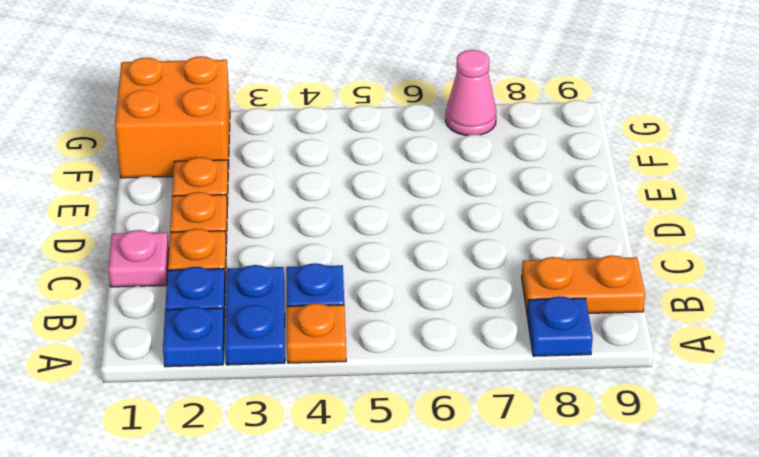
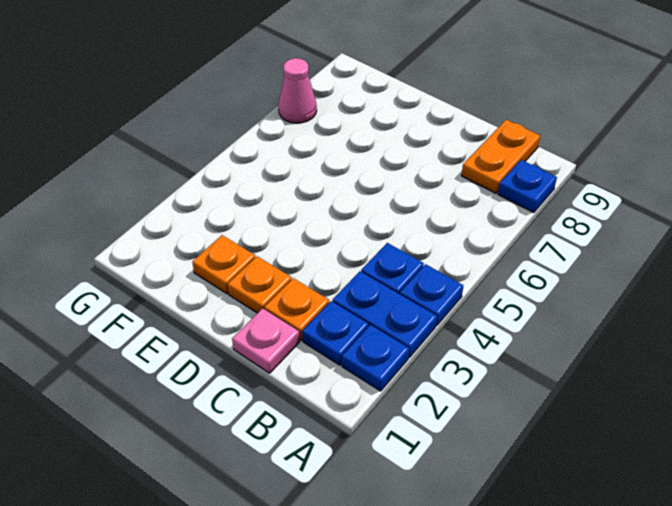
orange 1x1 plate [287,303,346,363] -> blue 1x1 plate [400,264,463,325]
orange 2x2 brick [115,56,230,178] -> none

